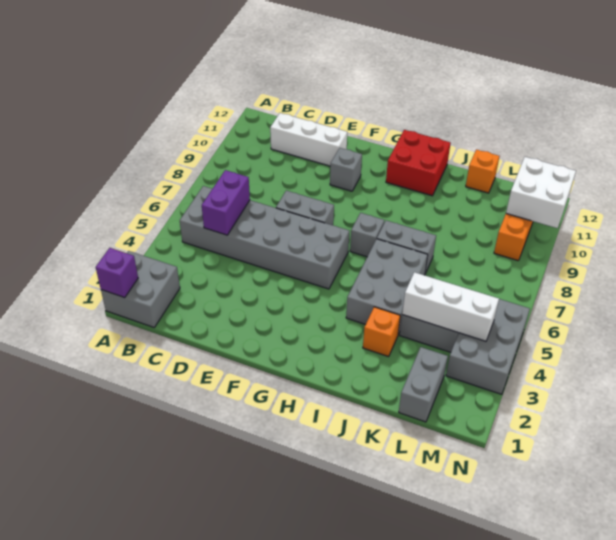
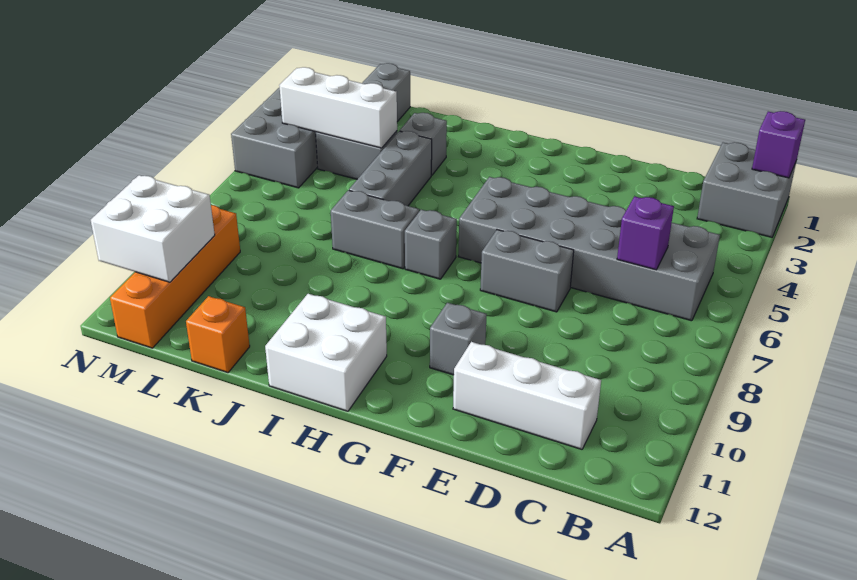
purple 1x2 brick [202,170,250,235] -> purple 1x1 brick [617,196,674,270]
red 2x2 brick [386,130,451,196] -> white 2x2 brick [265,294,387,411]
grey 2x3 brick [346,239,428,334] -> grey 1x3 brick [349,131,432,206]
orange 1x1 brick [363,307,400,357] -> grey 1x1 brick [400,113,447,175]

